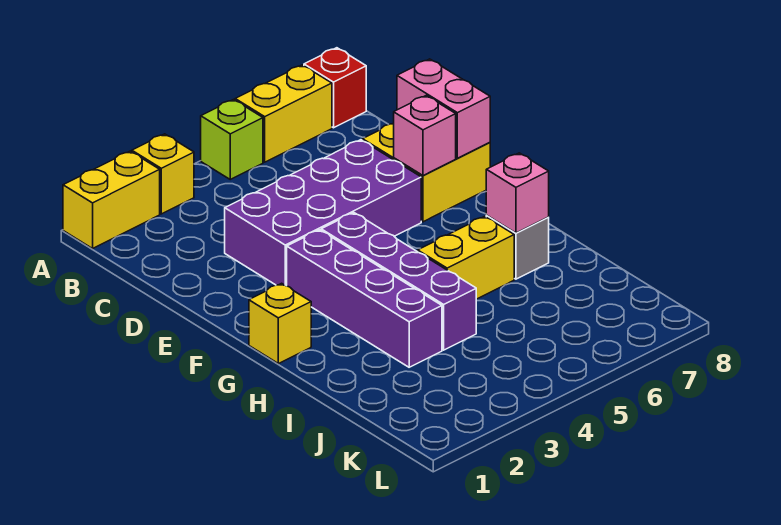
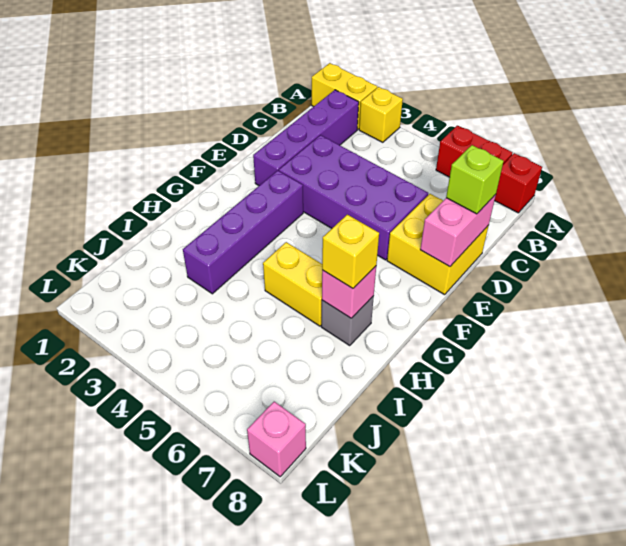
lime 1x1 brick [201,100,263,179] -> lime 1x1 brick moved to [446,145,504,214]
yellow 1x2 brick [235,65,332,162] -> red 1x2 brick [436,126,513,177]
pink 1x1 brick [394,95,456,176] -> pink 1x1 brick moved to [247,402,306,477]
purple 1x4 brick [321,213,476,350] -> purple 1x4 brick moved to [253,90,359,186]
yellow 1x1 brick [249,283,311,364] -> yellow 1x1 brick moved to [322,214,379,288]

